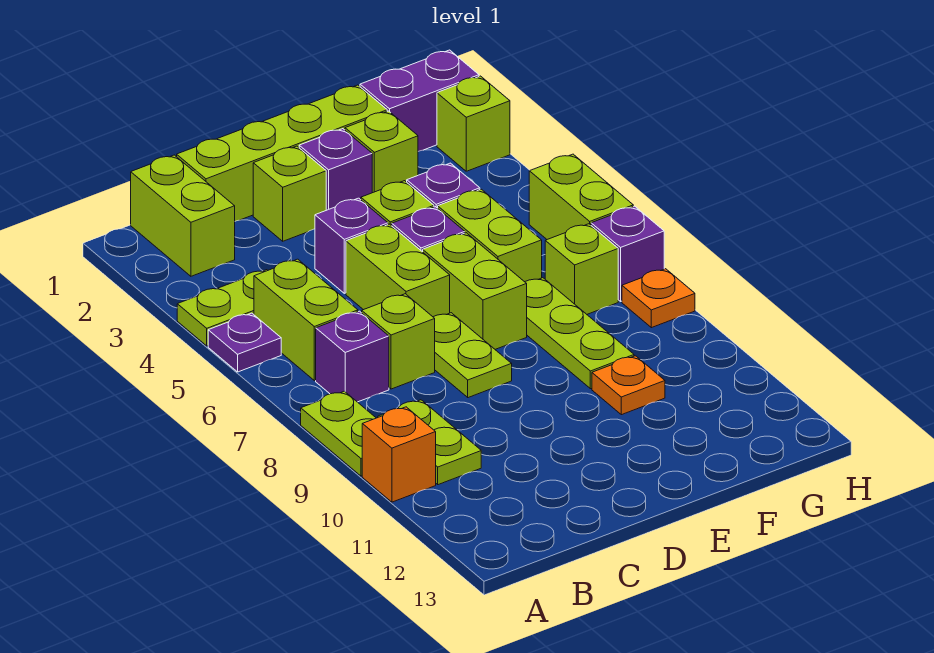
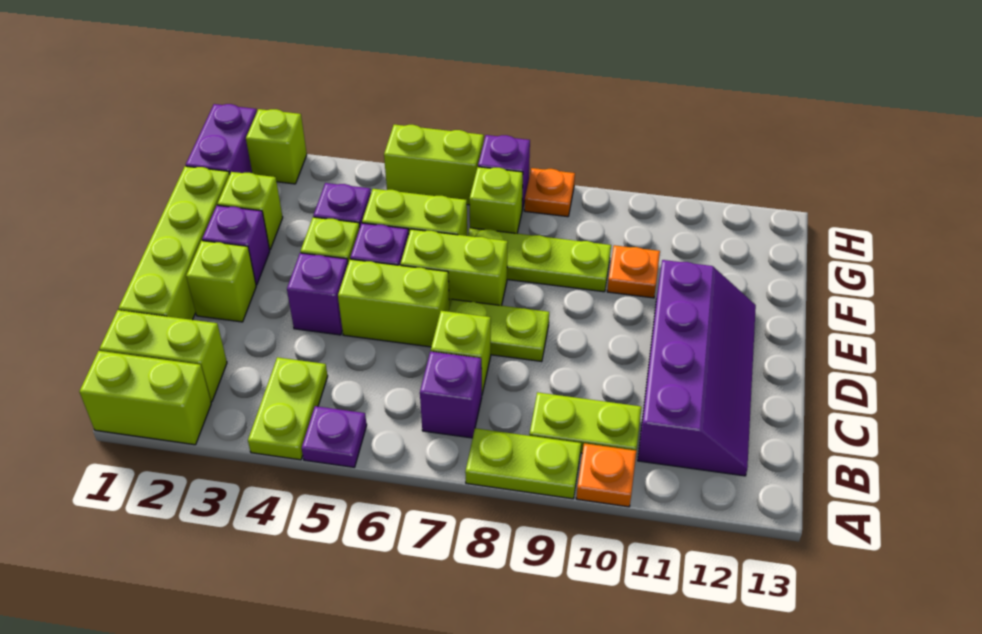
orange 1x1 brick [362,407,436,502] -> orange 1x1 plate [576,443,636,507]
lime 1x2 brick [254,259,358,381] -> lime 1x2 brick moved to [79,351,211,445]
none -> purple 2x4 slope [638,260,756,476]

